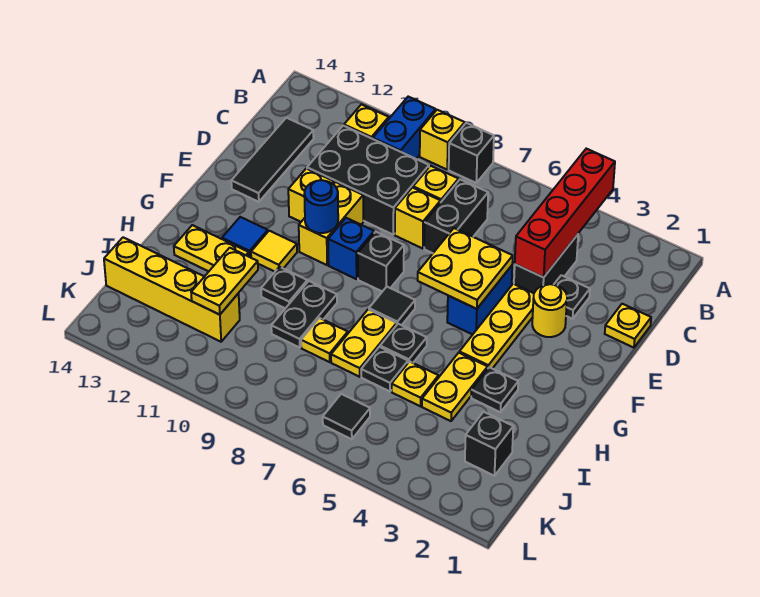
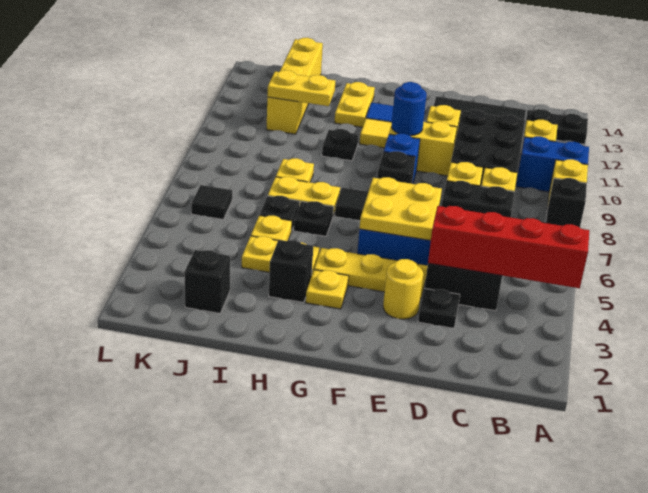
yellow 1x1 plate [605,304,651,348] -> yellow 1x1 plate moved to [306,270,349,309]
black 1x1 plate [471,367,518,412] -> black 1x1 brick [269,240,313,303]
black 1x2 plate [271,281,337,348] -> black 1x2 plate moved to [524,109,588,144]

